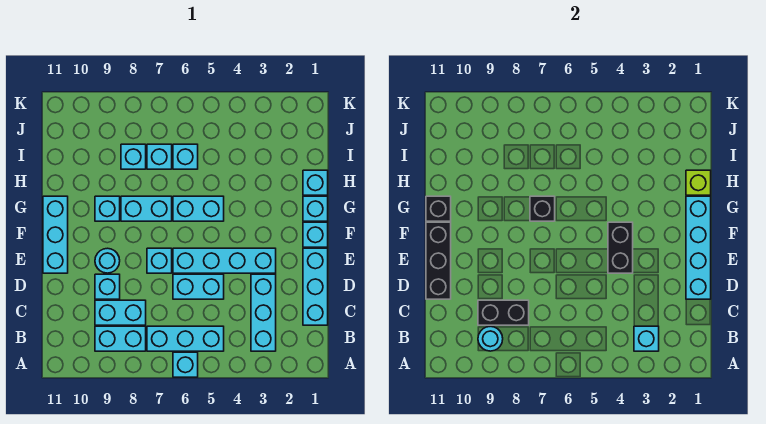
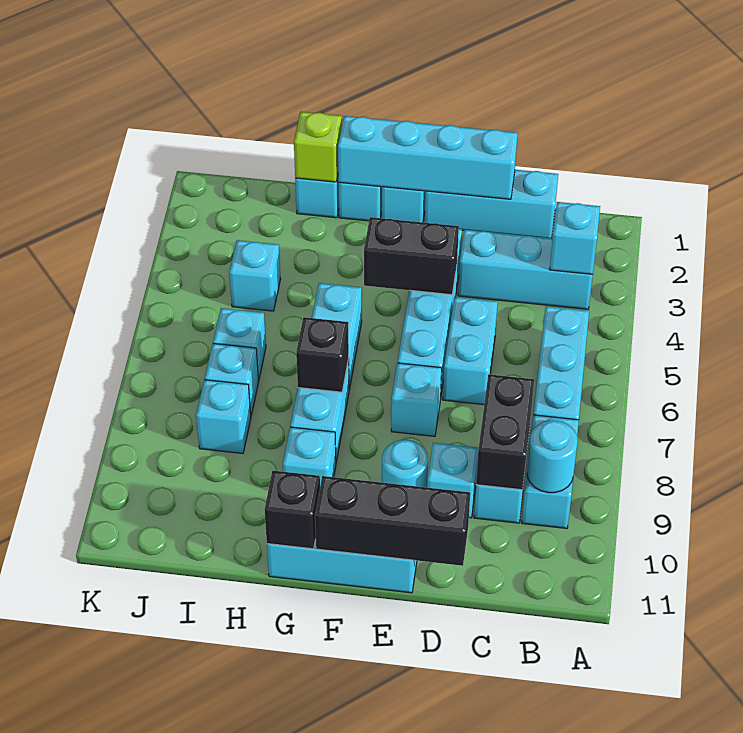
cyan 1x1 brick [173,352,198,377] -> cyan 1x1 brick moved to [229,240,281,311]

